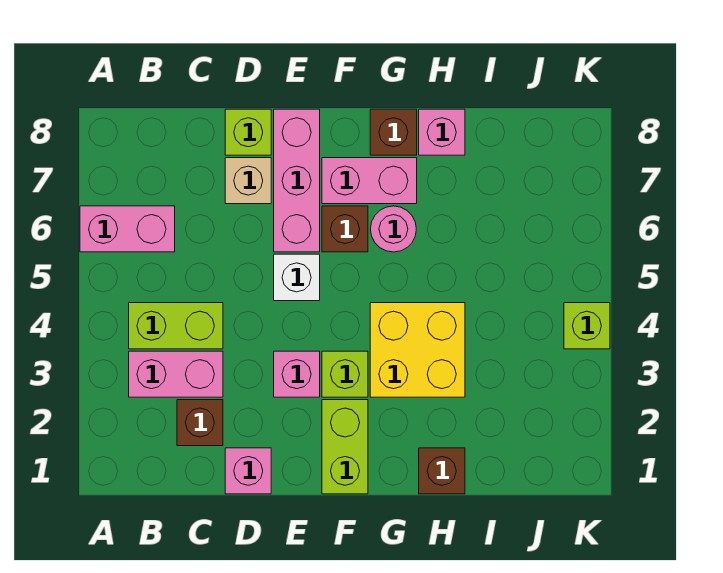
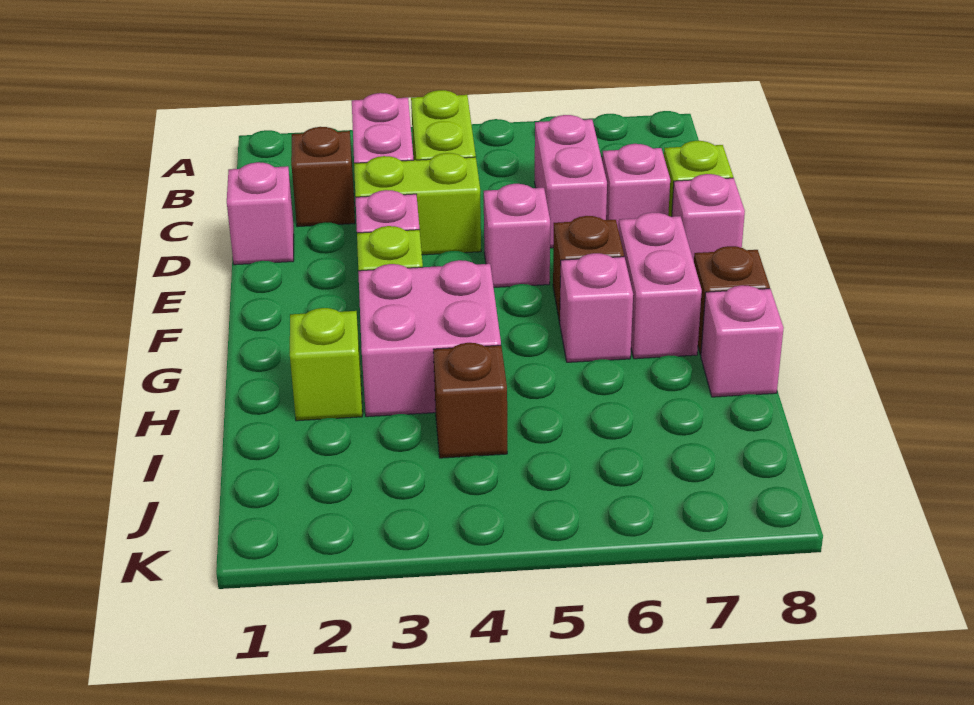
pink 1x2 brick [80,206,175,252] -> pink 1x2 brick moved to [535,115,607,248]
tan 1x1 brick [225,158,271,204] -> pink 1x1 brick [602,144,670,231]
white 1x1 brick [274,254,320,301] -> pink 1x1 brick [484,184,550,287]
pink 1x3 brick [274,109,320,252] -> pink 1x1 brick [672,174,745,261]
lime 1x2 brick [322,400,368,494] -> lime 1x2 brick moved to [354,153,481,255]
yellow 2x2 brick [370,303,465,397] -> pink 2x2 brick [358,260,501,417]
pink 1x1 round brick [371,206,416,252] -> pink 1x1 brick [560,253,633,362]
brown 1x1 brick [419,448,465,494] -> brown 1x1 brick moved to [433,343,507,458]
lime 1x1 brick [564,303,610,349] -> lime 1x1 brick moved to [290,308,362,421]

